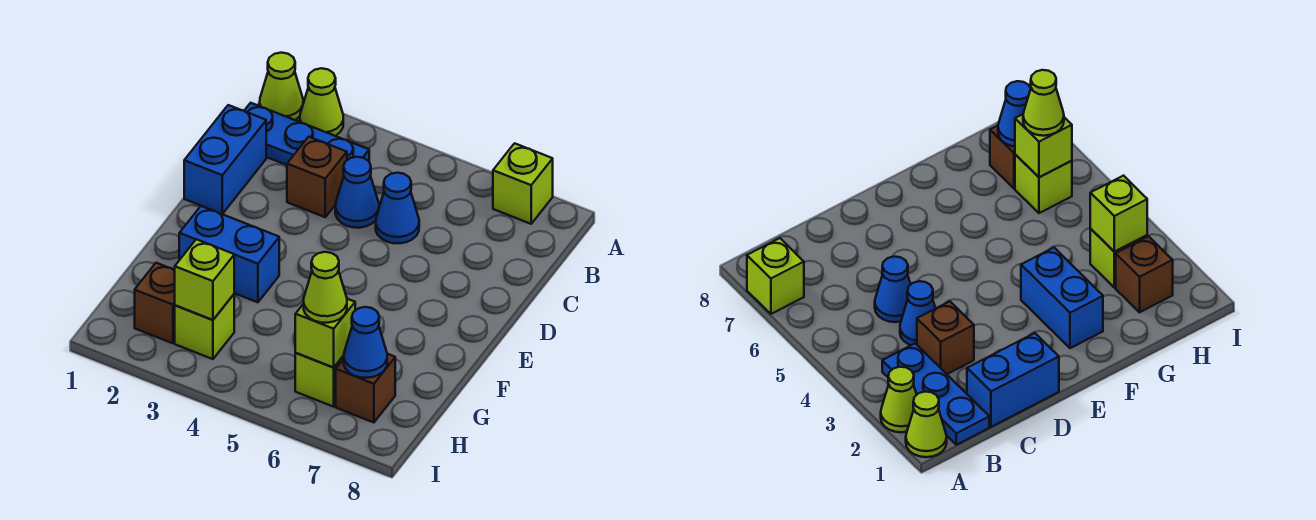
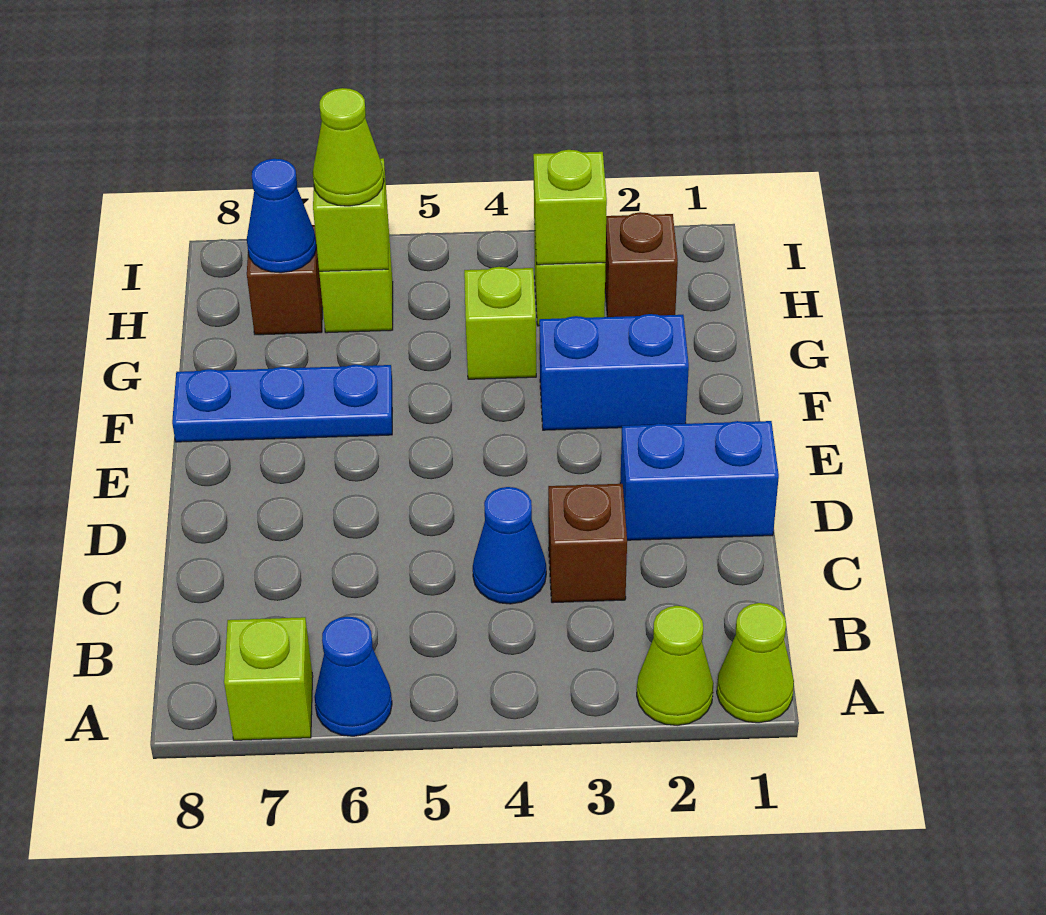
blue 1x3 plate [244,103,369,165] -> blue 1x3 plate moved to [172,365,392,442]
blue 1x2 brick [184,105,266,214] -> blue 1x2 brick turned to [620,421,779,540]
blue 1x1 cone [376,173,419,243] -> blue 1x1 cone moved to [314,617,392,736]
none -> lime 1x1 brick [464,267,536,379]

